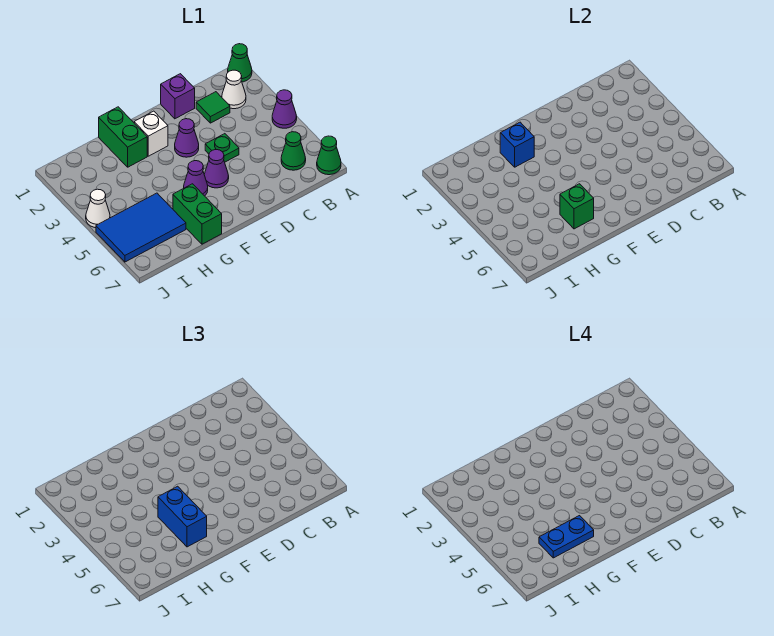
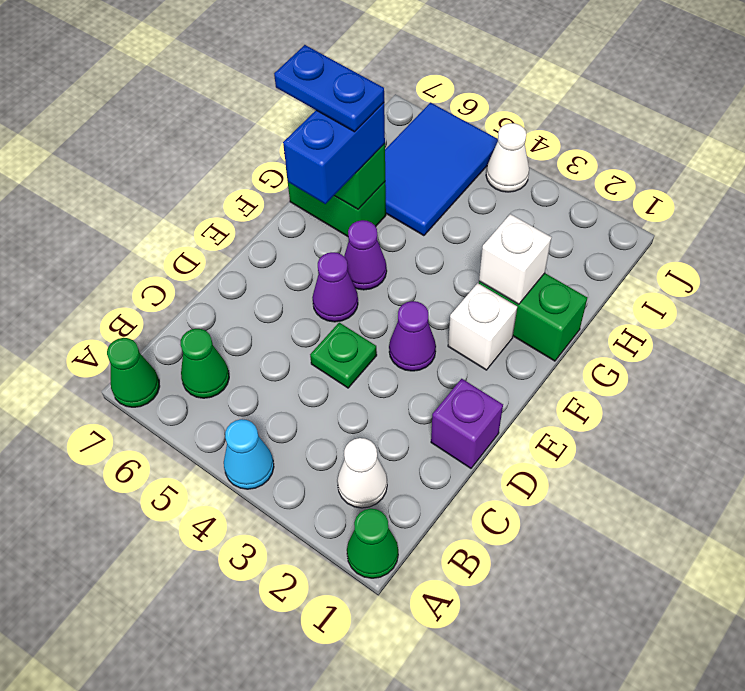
purple 1x1 cone [272,90,297,128] -> cyan 1x1 cone [224,419,274,489]
green 1x1 tile [196,92,230,123] -> none
blue 1x1 brick [500,122,534,167] -> white 1x1 brick [479,214,551,304]
blue 1x2 brick [158,486,207,547] -> blue 1x2 brick turned to [283,103,385,204]
blue 1x2 plate [539,516,594,558] -> blue 1x2 plate turned to [274,45,384,132]

